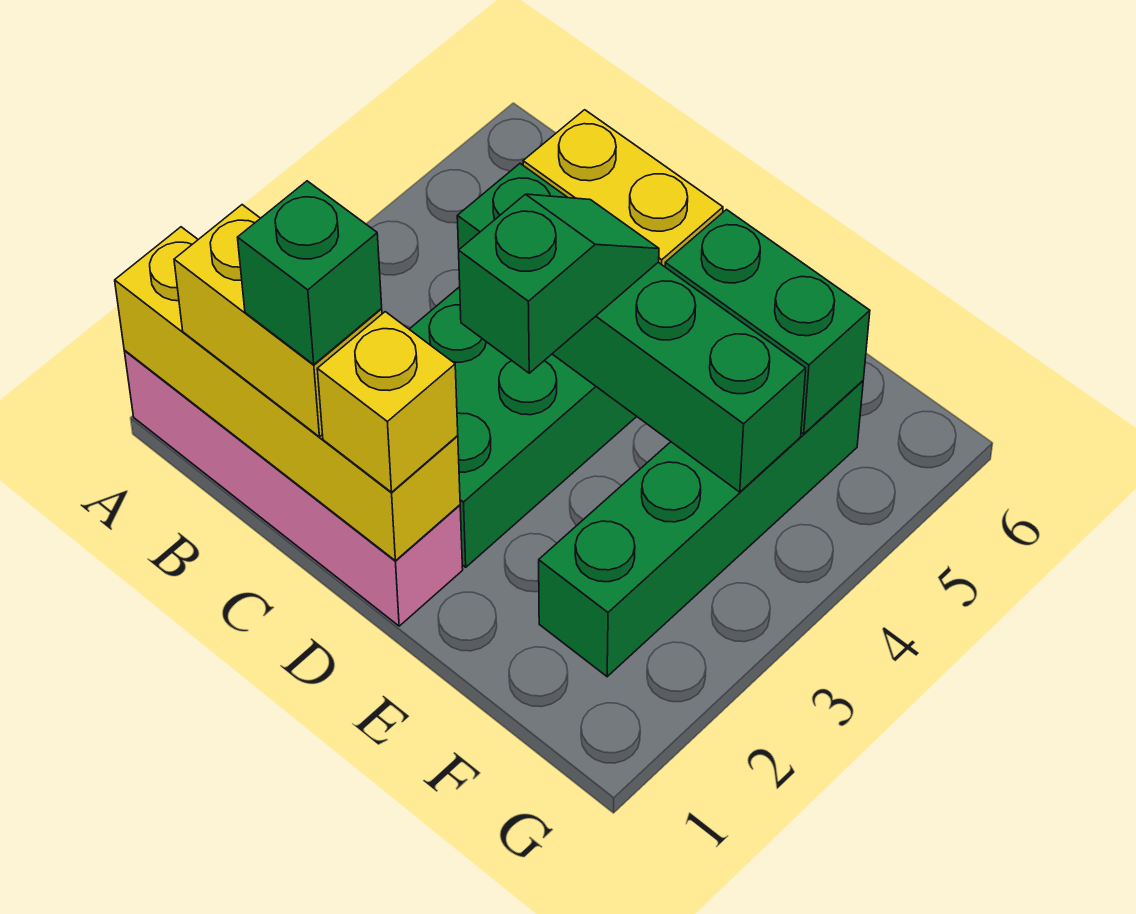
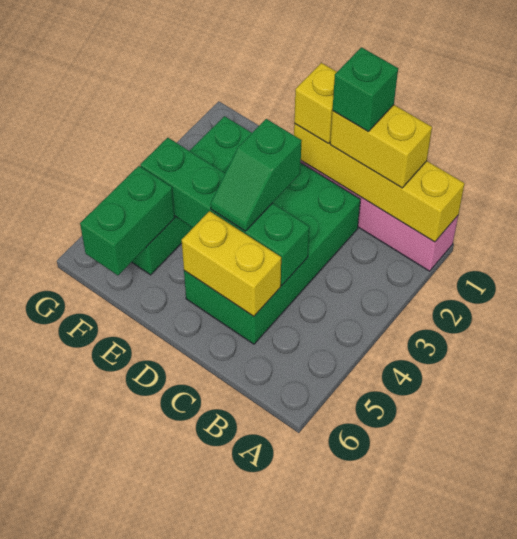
green 1x2 brick [665,210,870,434] -> green 1x2 brick turned to [80,166,175,275]

